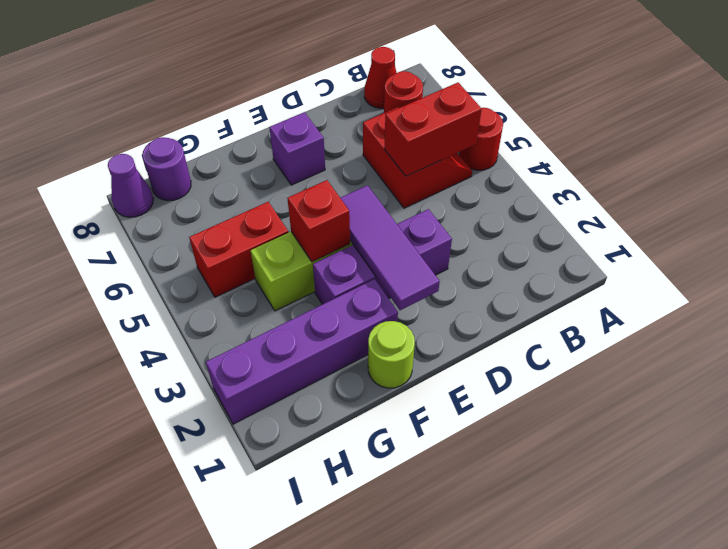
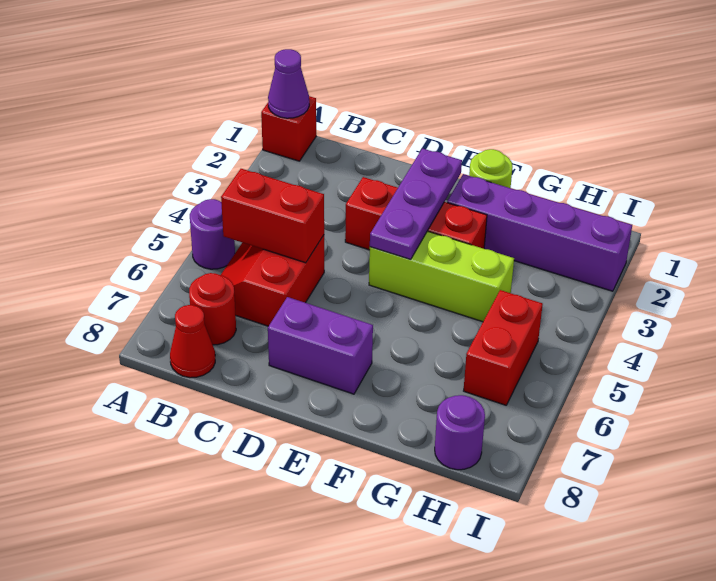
red 1x1 round brick [459,108,503,170] -> purple 1x1 round brick [190,199,235,269]
purple 1x3 brick [313,209,452,304] -> red 1x3 brick [345,177,487,250]
purple 1x3 tile [341,185,440,310] -> purple 1x3 plate [370,148,462,259]
purple 1x1 brick [269,112,325,185] -> purple 1x2 brick [268,297,373,394]
red 1x1 brick [287,180,350,262] -> red 1x1 brick moved to [261,96,316,161]
red 1x2 brick [189,202,289,297] -> red 1x2 brick turned to [464,290,543,405]
purple 1x1 cone [108,154,153,217] -> purple 1x1 cone moved to [268,49,309,118]

